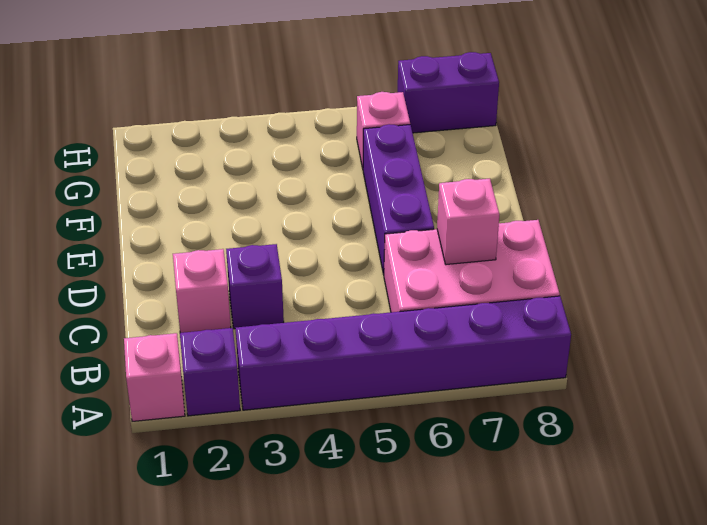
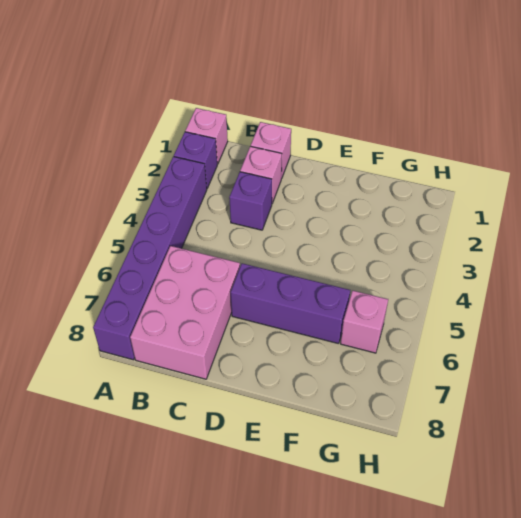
pink 1x1 brick [437,179,499,265] -> pink 1x1 brick moved to [251,122,291,178]
purple 1x2 brick [398,52,499,133] -> none

